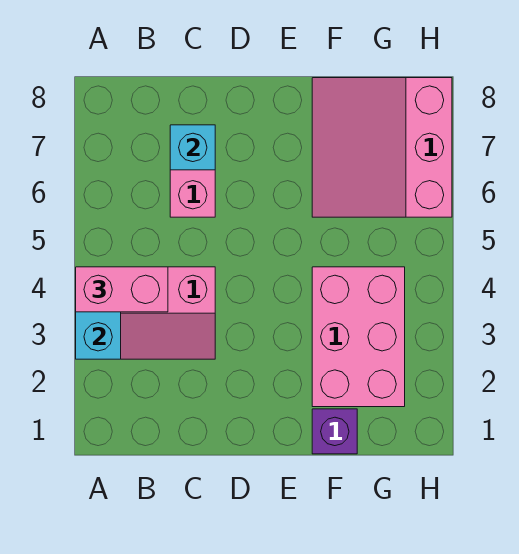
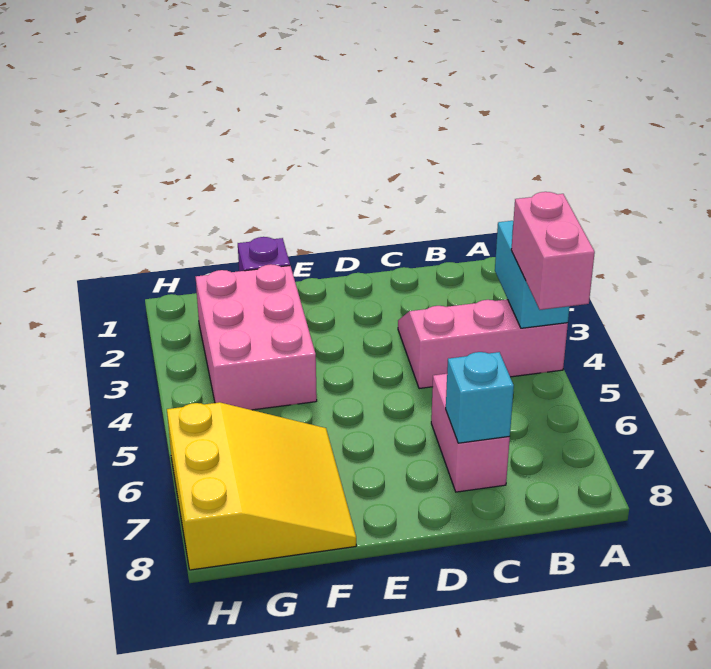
pink 1x2 brick [76,267,168,312] -> pink 1x2 brick turned to [511,192,595,310]
pink 3x3 slope [312,78,452,217] -> yellow 3x3 slope [167,402,356,570]

